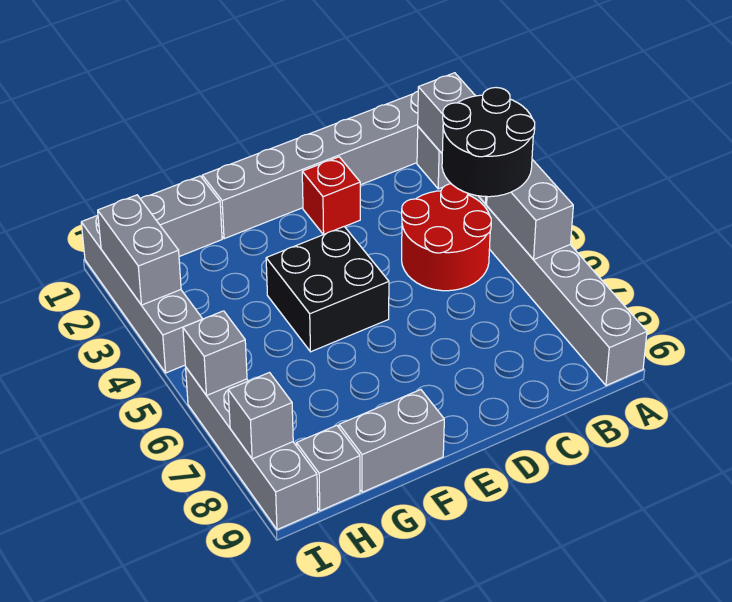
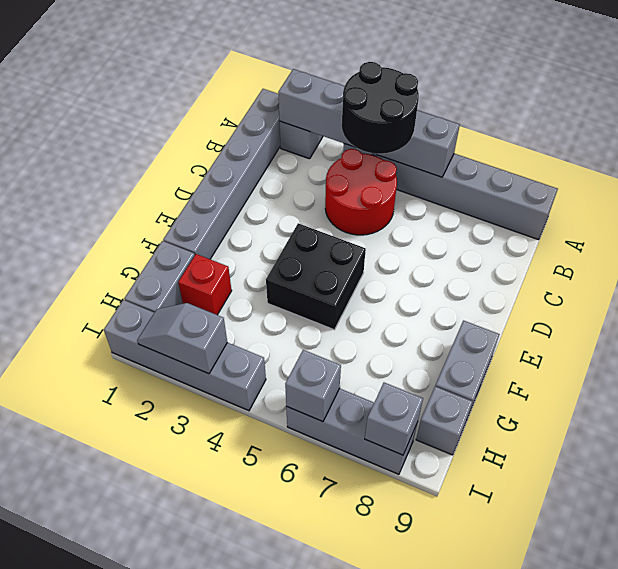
red 1x1 brick [302,157,360,235] -> red 1x1 brick moved to [178,254,232,315]
grey 1x2 brick [98,195,181,305] -> grey 1x2 slope [137,303,227,374]
grey 1x4 brick [186,368,318,530] -> grey 1x3 brick [286,389,418,474]

